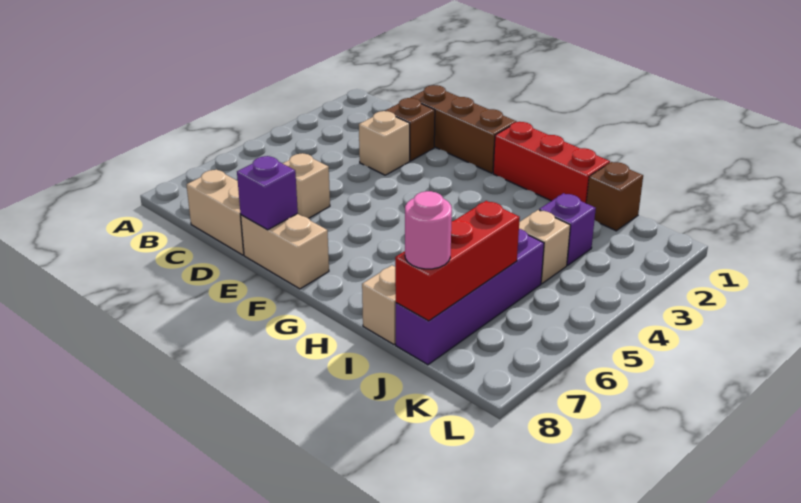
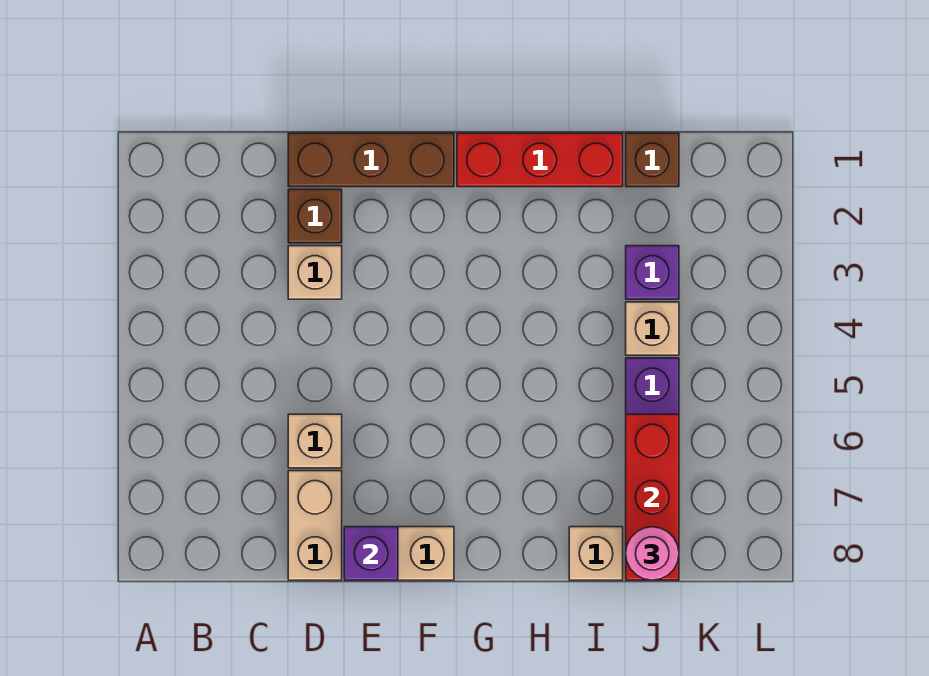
tan 1x2 brick [187,169,244,255] -> tan 1x2 brick turned to [288,471,342,580]

